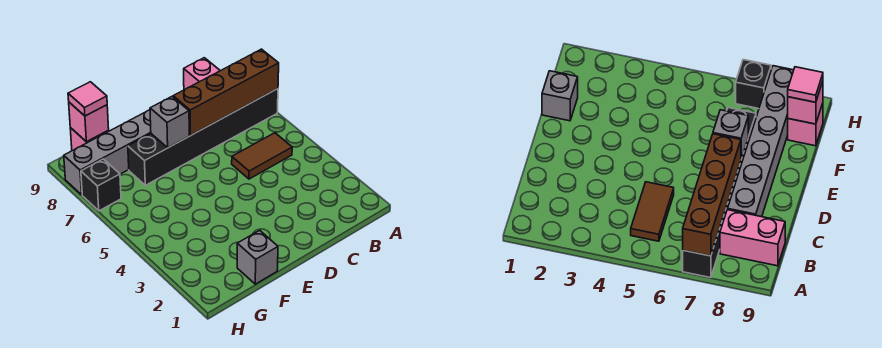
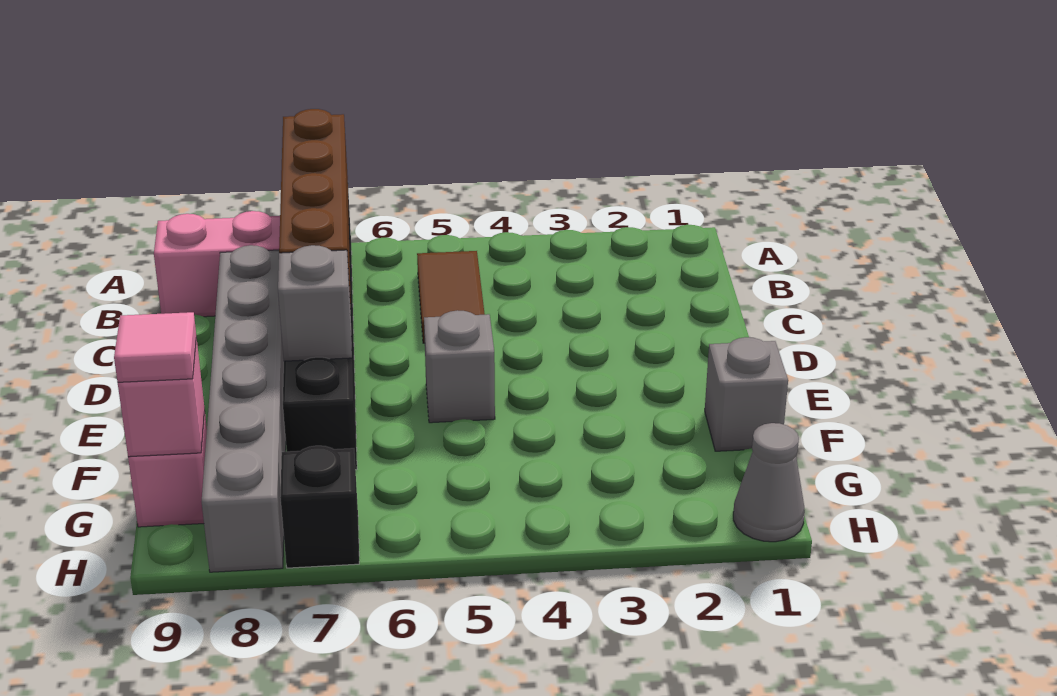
none -> grey 1x1 brick [424,310,495,423]
none -> grey 1x1 cone [733,423,805,542]

